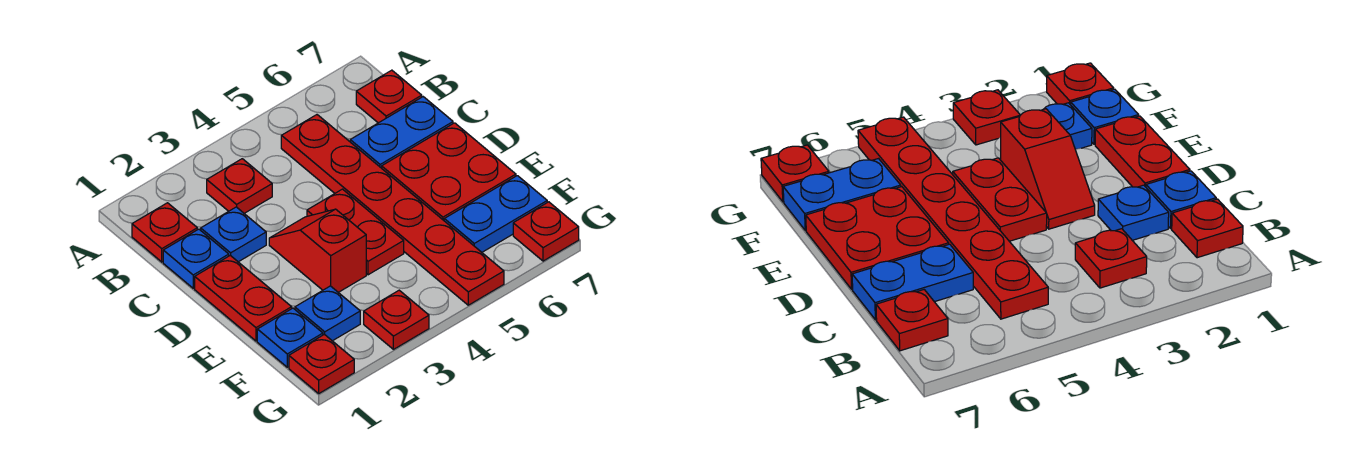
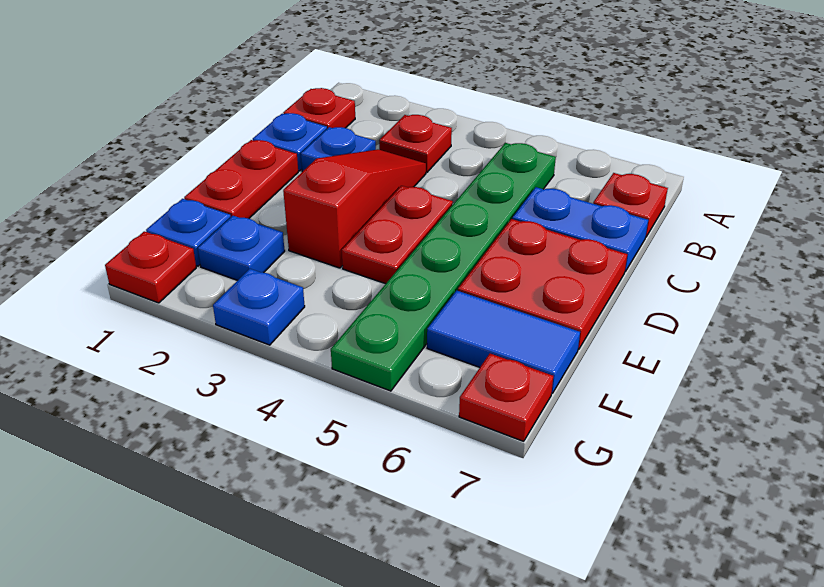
red 1x6 plate [281,115,504,305] -> green 1x6 plate [331,143,556,391]
red 1x2 slope [269,209,366,292] -> red 1x3 slope [283,149,426,268]
blue 1x2 plate [444,176,547,252] -> blue 1x2 tile [427,291,580,393]
red 1x1 plate [364,290,429,349] -> blue 1x1 plate [213,269,305,345]

